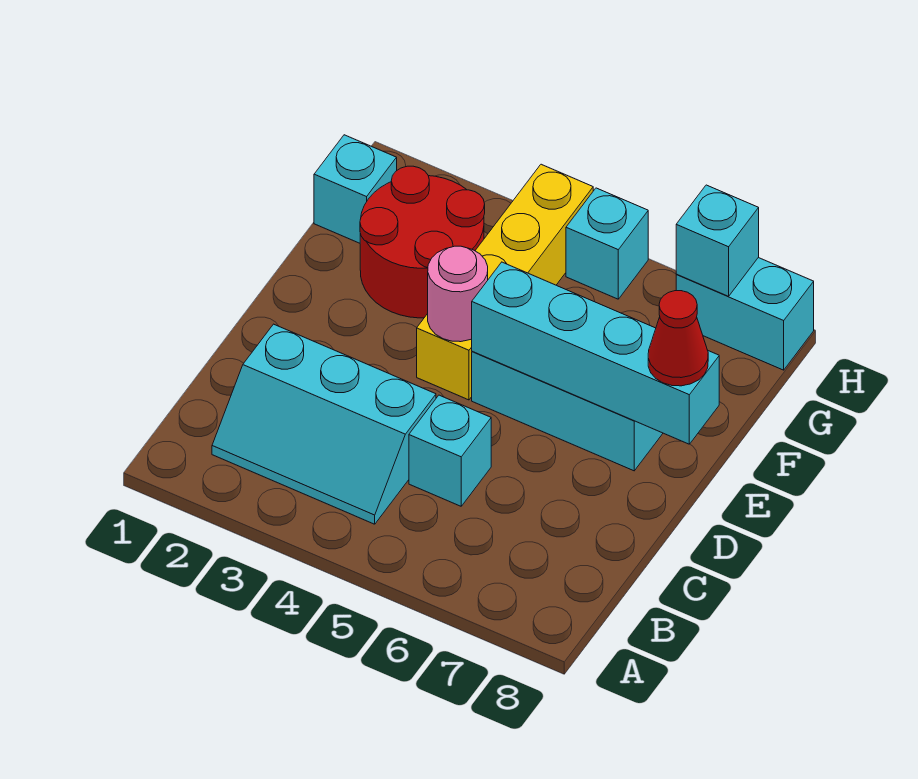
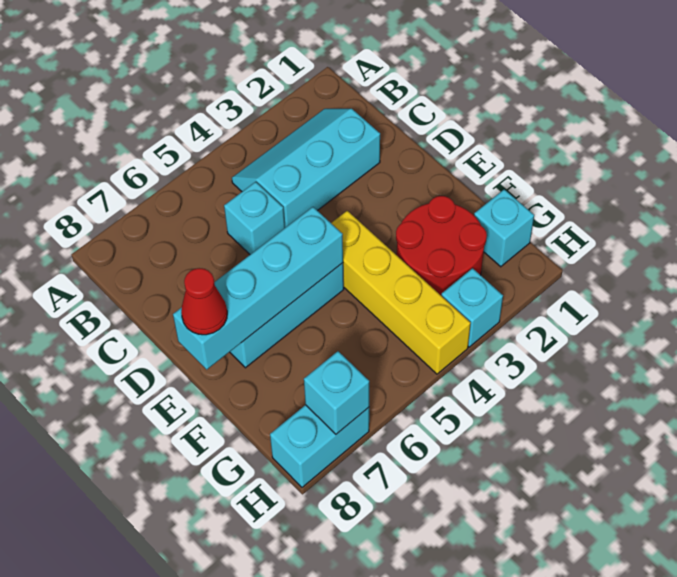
pink 1x1 round brick [428,246,488,342] -> none
cyan 1x1 brick [566,188,648,299] -> cyan 1x1 brick moved to [441,268,503,347]

